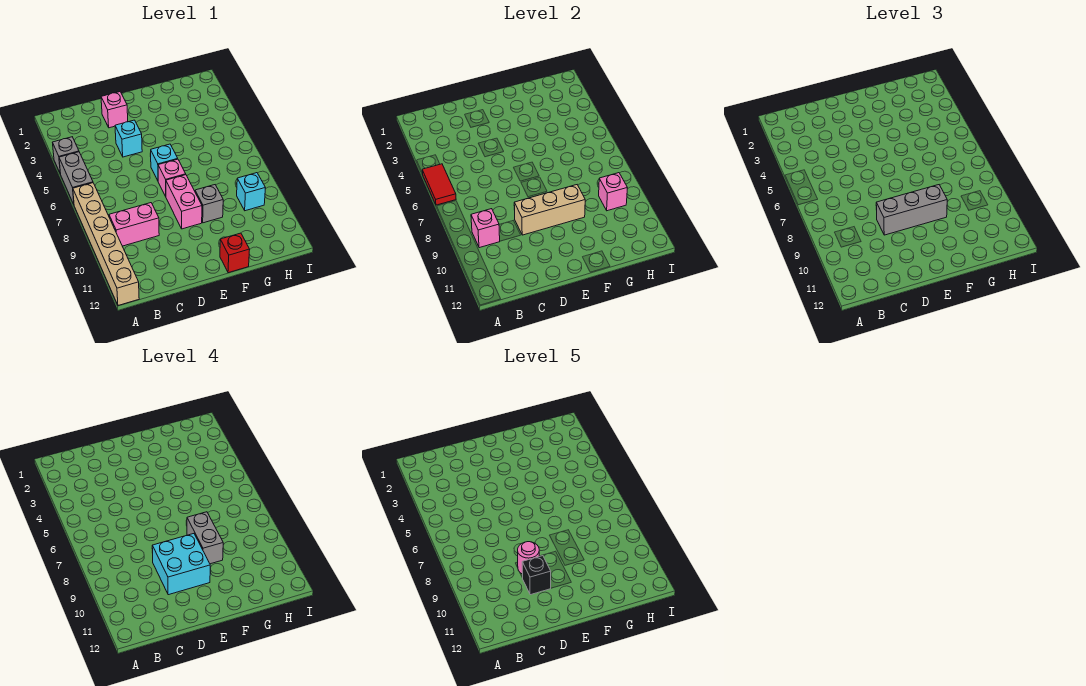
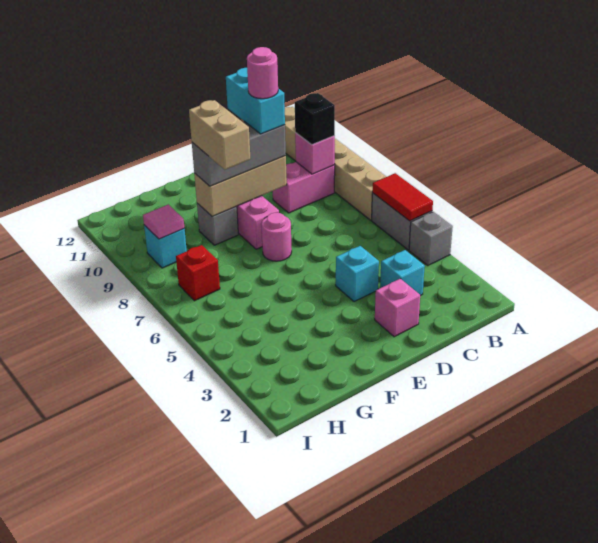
cyan 2x2 brick [152,534,210,595] -> cyan 1x2 brick [226,68,285,134]
black 1x1 brick [522,556,551,595] -> black 1x1 brick moved to [295,93,335,145]
cyan 1x1 brick [150,144,178,181] -> cyan 1x1 brick moved to [380,250,425,296]
pink 1x1 brick [158,159,186,196] -> pink 1x1 round brick [261,213,292,261]
grey 1x2 brick [187,512,223,564] -> tan 1x2 brick [189,100,250,170]
red 1x1 brick [220,233,250,273] -> red 1x1 brick moved to [176,245,220,301]
pink 1x1 brick [599,173,627,211] -> pink 1x1 tile [143,204,184,239]

